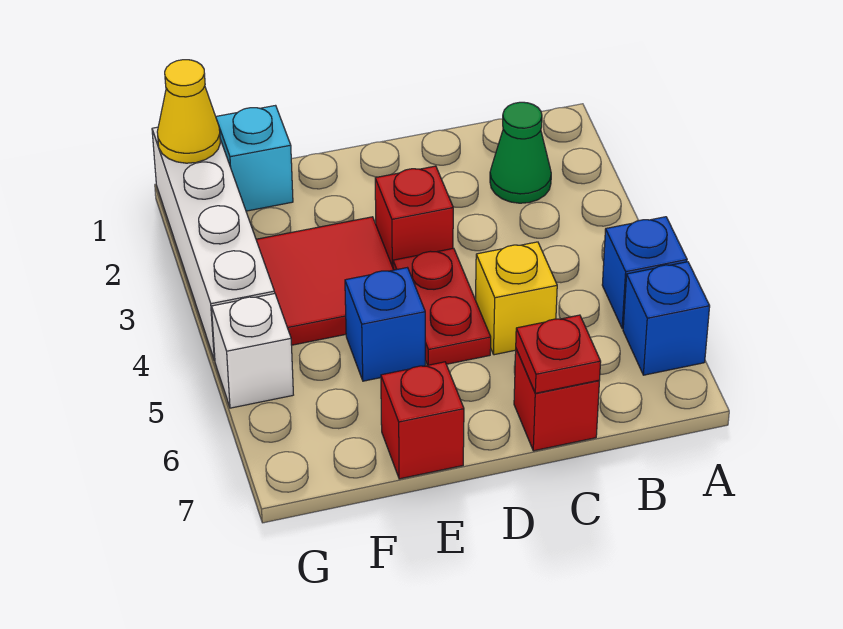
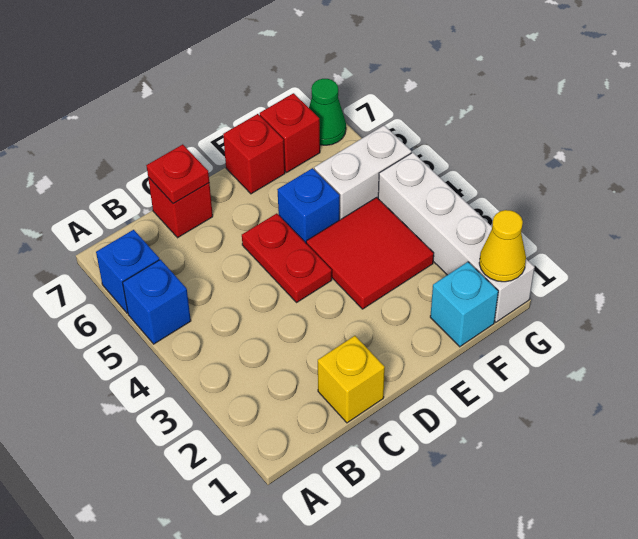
green 1x1 cone [490,102,551,203] -> green 1x1 cone moved to [309,79,346,145]
yellow 1x1 brick [476,242,557,355] -> yellow 1x1 brick moved to [318,336,385,423]
red 1x1 brick [375,166,453,267] -> red 1x1 brick moved to [260,93,320,172]
white 1x1 brick [212,294,293,408] -> white 1x2 brick [314,125,412,220]

